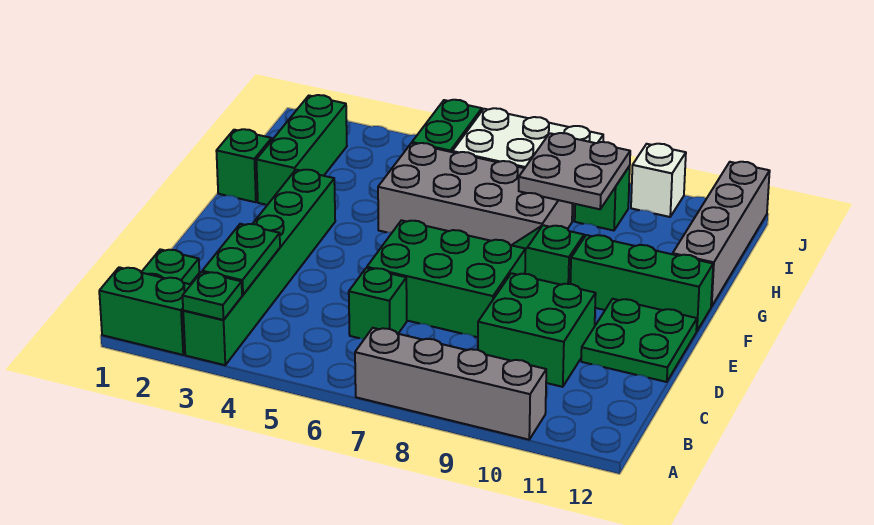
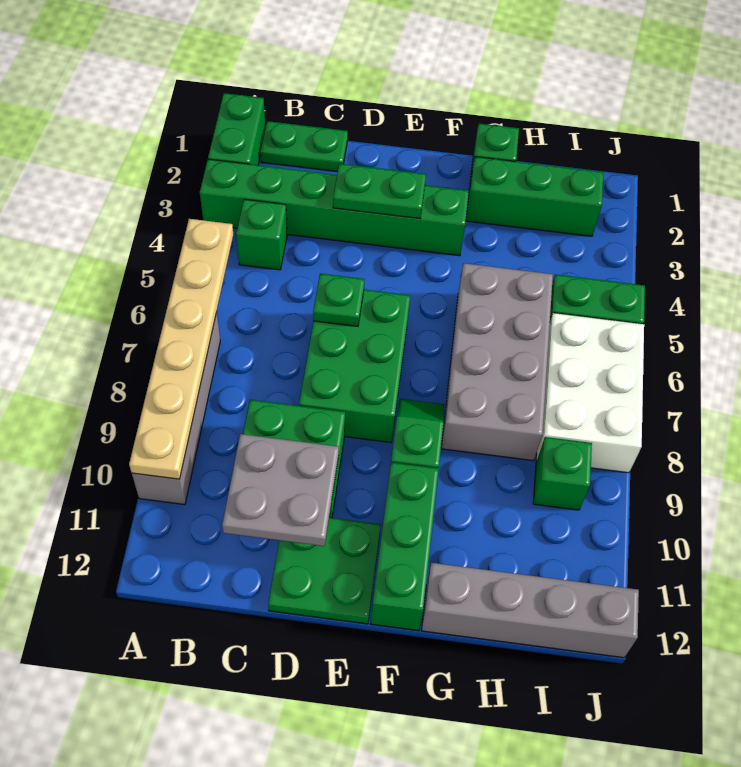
green 1x1 plate [182,272,242,320] -> green 1x1 plate moved to [313,274,365,326]
none -> tan 1x6 plate [129,219,233,479]
green 1x2 plate [202,224,280,295] -> green 1x2 plate moved to [333,164,426,219]
green 1x1 brick [349,268,407,339] -> green 1x1 brick moved to [236,199,287,270]
grey 2x2 plate [519,133,630,209] -> grey 2x2 plate moved to [222,434,339,546]
white 1x1 brick [631,144,686,217] -> none

